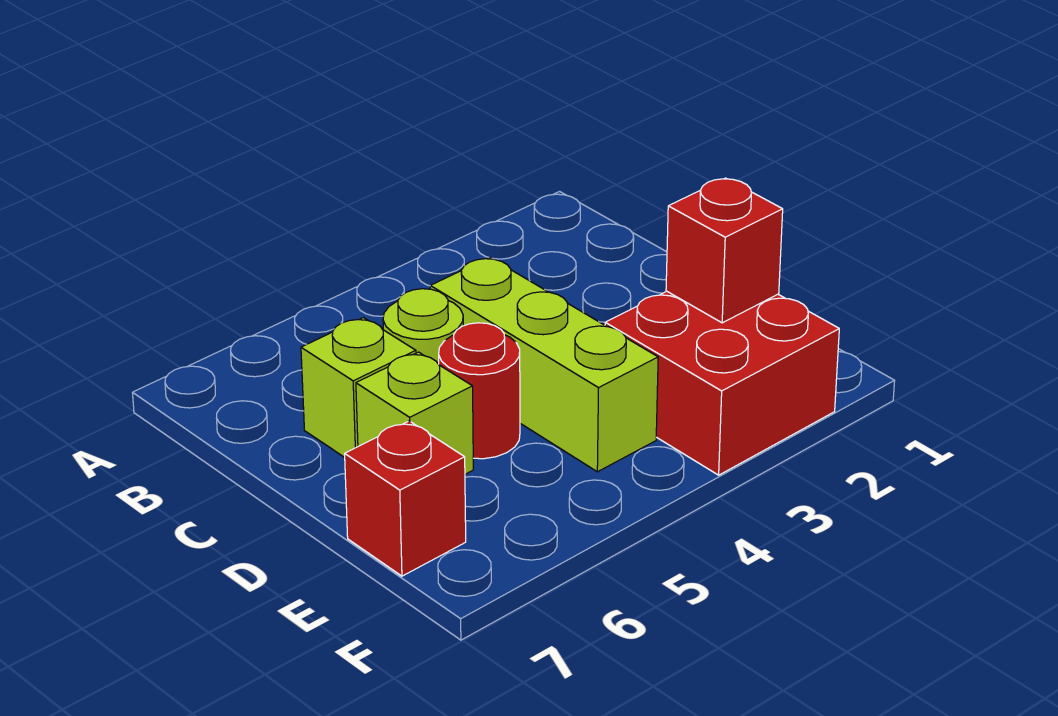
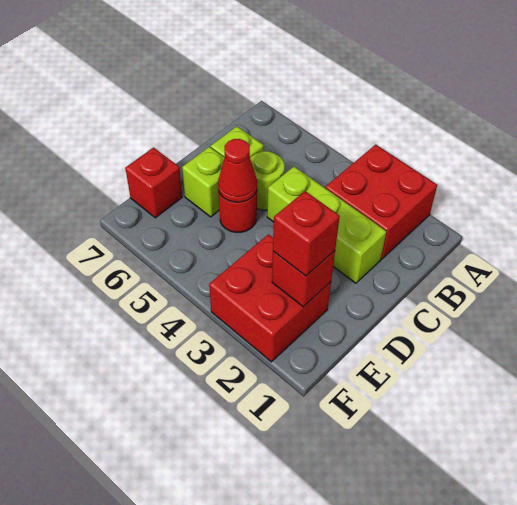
none -> red 2x2 brick [325,145,437,259]
lime 1x3 brick [430,257,658,472] -> lime 1x3 brick turned to [267,167,386,283]
none -> red 1x1 cone [218,139,257,202]
none -> red 1x1 brick [273,191,340,276]

